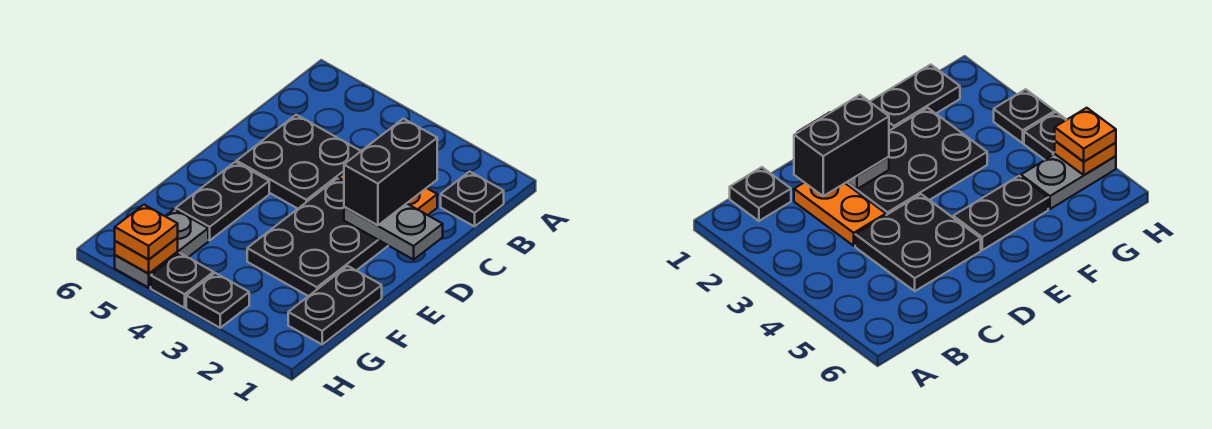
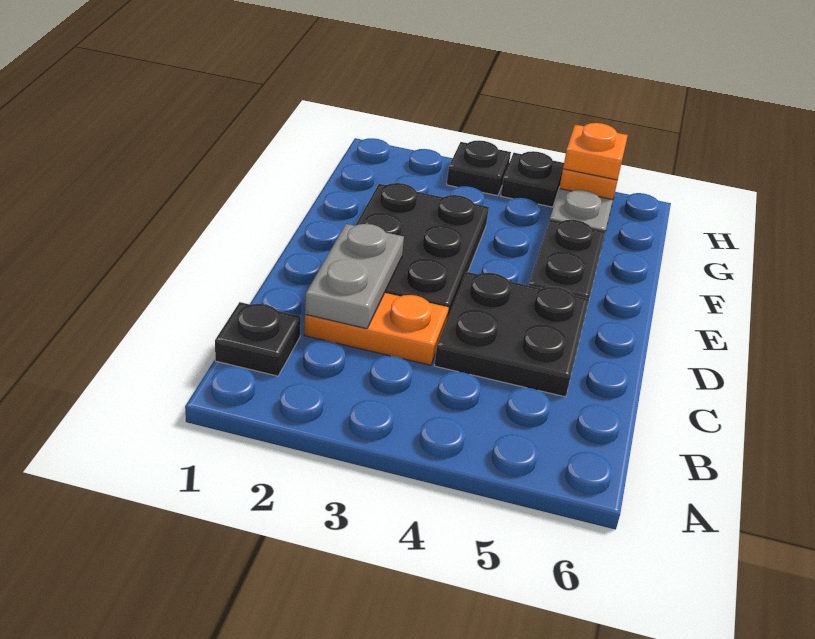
black 1x2 brick [344,119,437,226] -> none
grey 1x2 plate [344,203,443,260] -> grey 1x2 plate turned to [305,224,404,329]
black 1x2 plate [288,266,382,344] -> none

